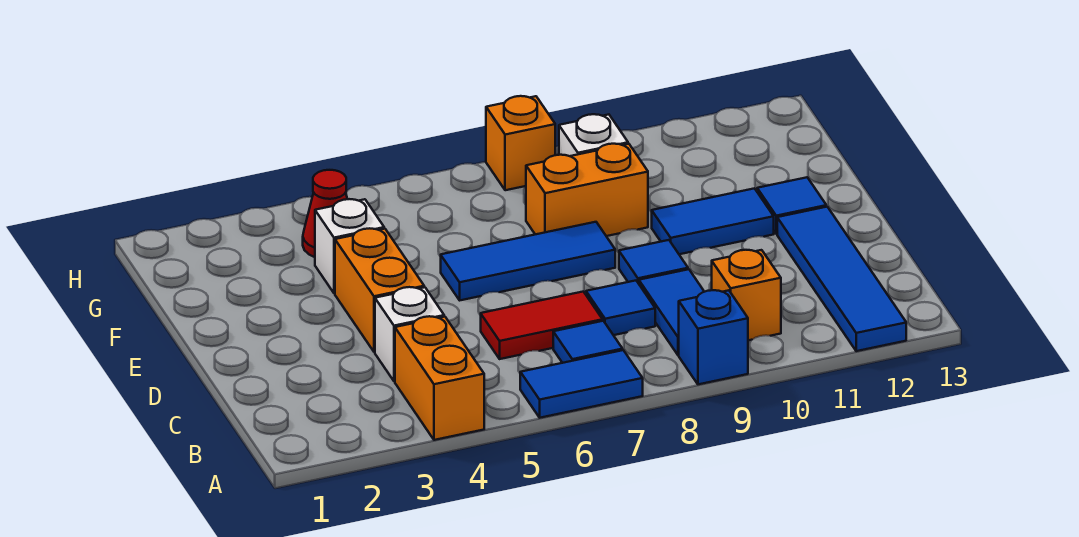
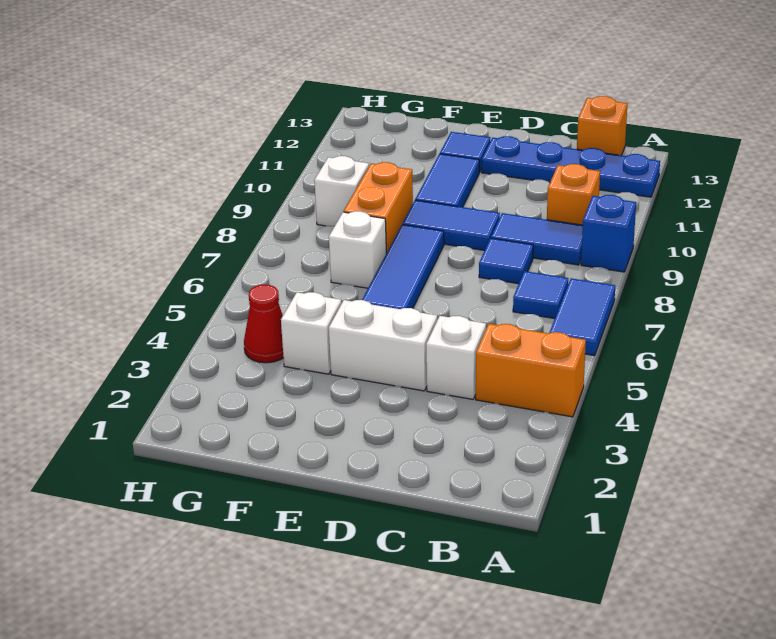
blue 1x4 tile [777,207,906,351] -> blue 1x4 plate [482,136,660,197]
red 1x2 tile [481,292,603,359] -> none
orange 1x2 brick [335,228,424,352] -> white 1x2 brick [329,300,437,391]
blue 1x1 tile [619,240,688,284] -> blue 1x2 tile [403,200,500,251]
none -> white 1x1 brick [329,211,386,288]
orange 1x1 brick [486,96,555,190] -> orange 1x1 brick moved to [577,96,627,155]

